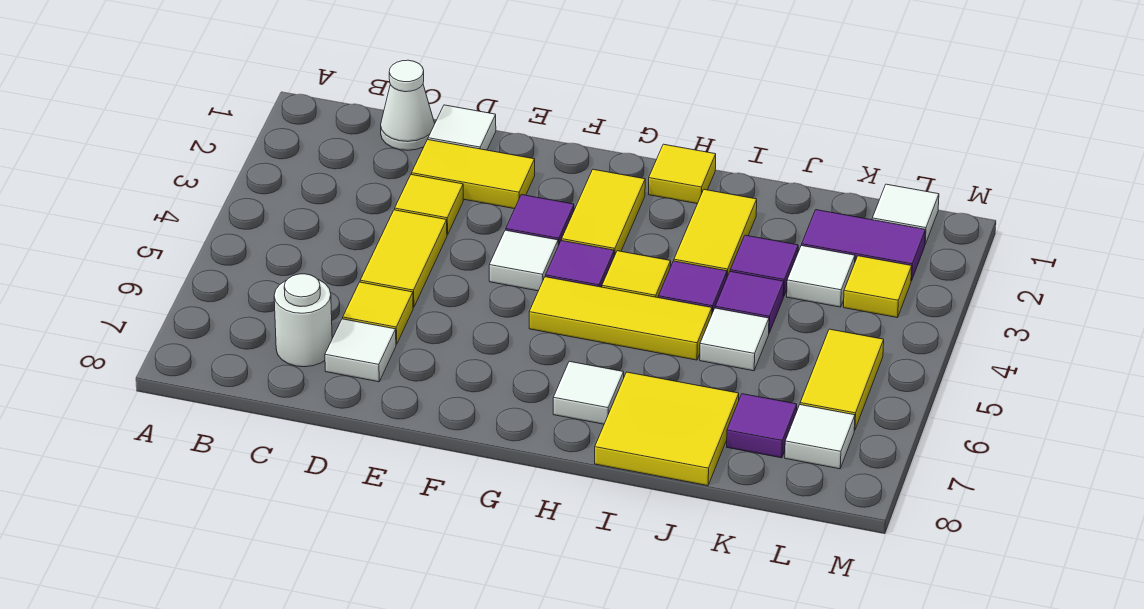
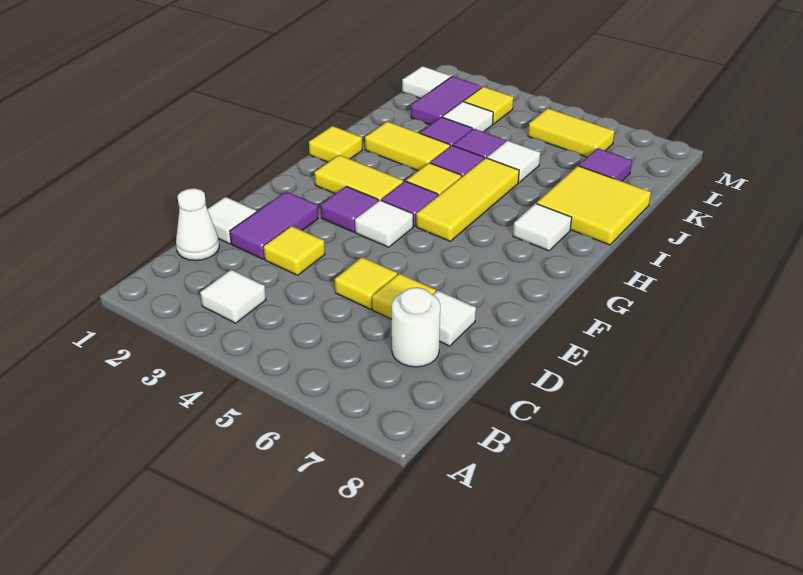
yellow 1x2 tile [411,140,535,209] -> purple 1x2 tile [230,192,318,259]
yellow 1x2 tile [360,210,447,307] -> yellow 1x1 tile [335,257,397,309]
white 1x1 tile [785,405,855,469] -> white 1x1 tile moved to [200,270,266,323]

